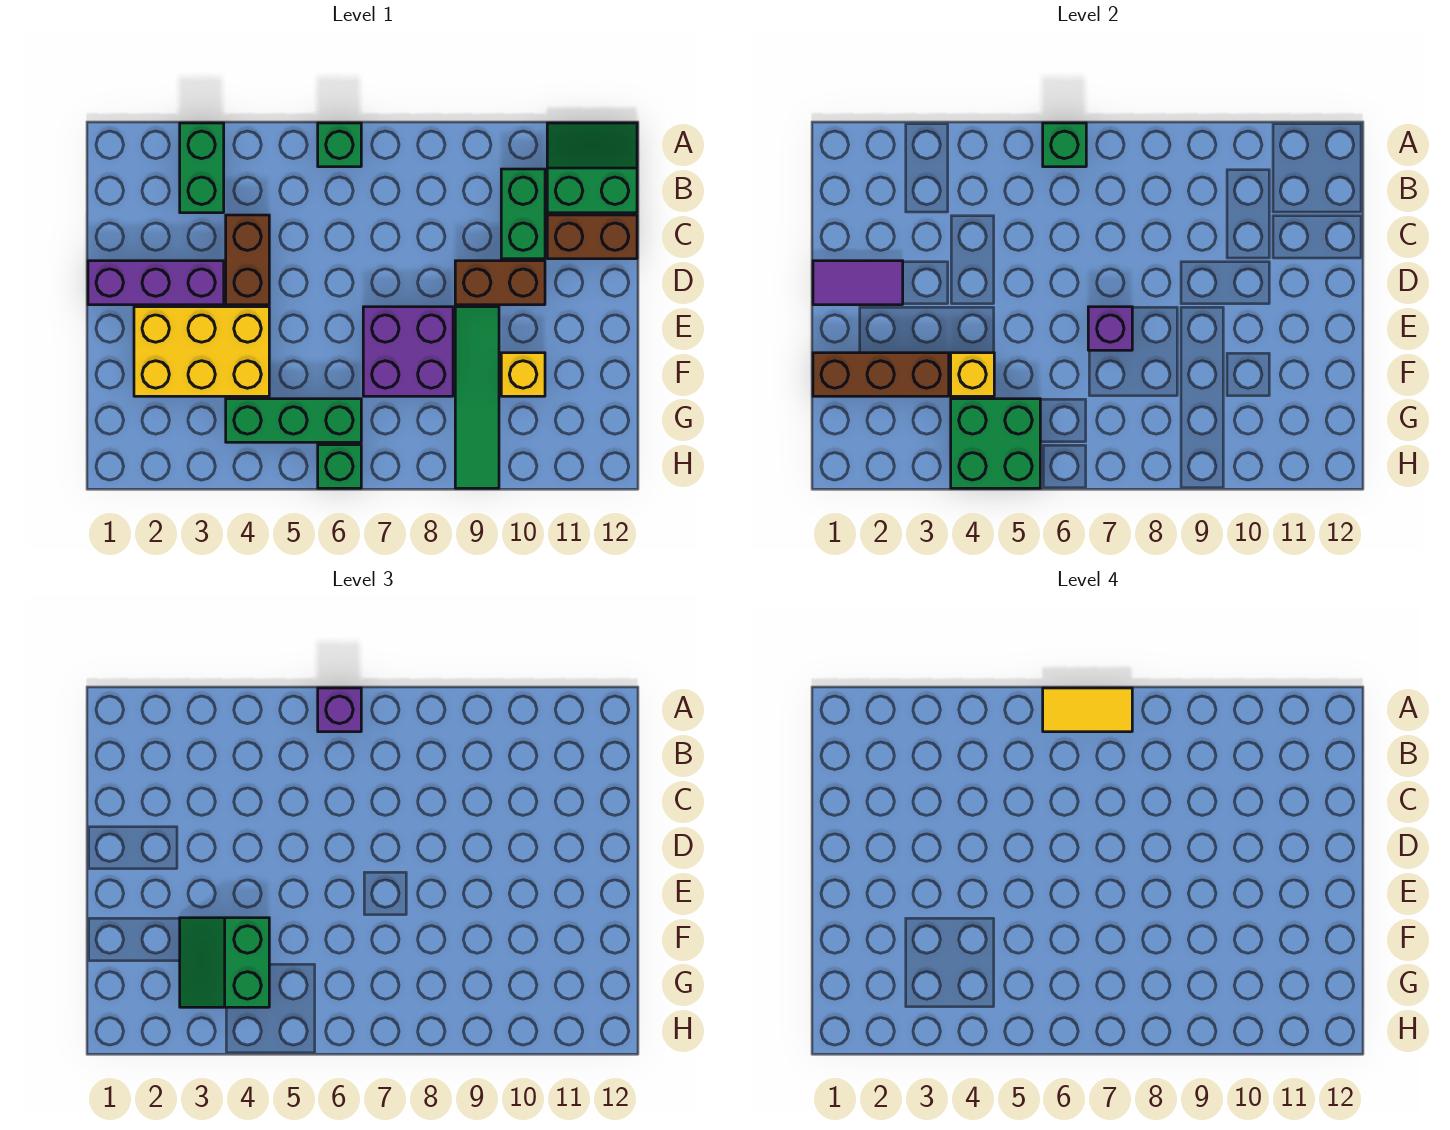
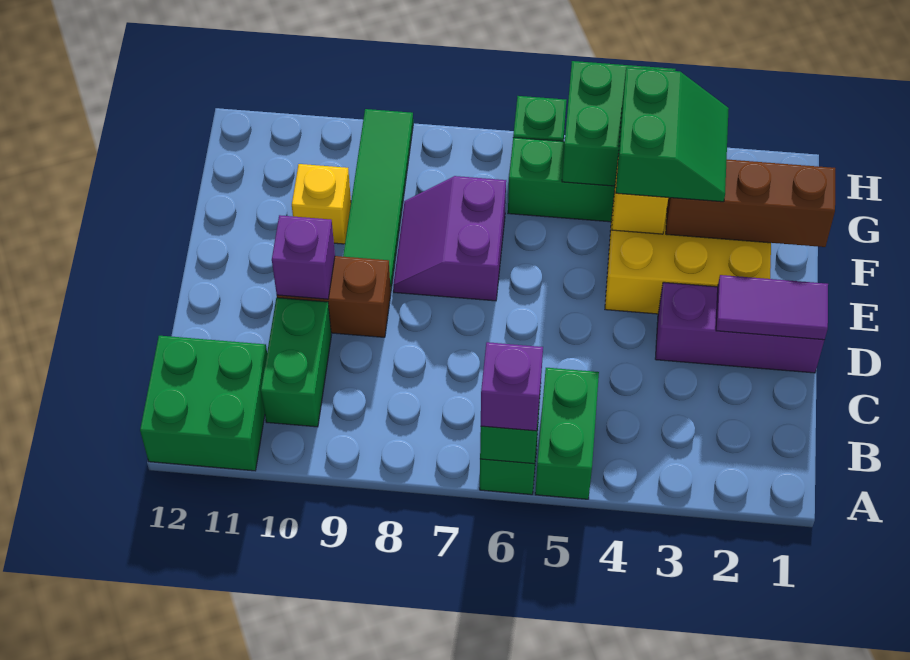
green 1x2 brick [180,123,224,213] -> green 1x2 brick moved to [535,368,599,499]
yellow 1x2 tile [1043,688,1132,732] -> none
green 2x2 slope [547,123,637,213] -> green 2x2 brick [140,336,267,471]
brown 1x2 brick [226,215,269,305] -> none
brown 1x2 brick [547,215,637,259] -> none
purple 2x2 brick [363,307,453,396] -> purple 2x2 slope [393,176,506,301]
purple 1x1 brick [1088,307,1132,350] -> purple 1x1 brick moved to [272,215,335,299]

